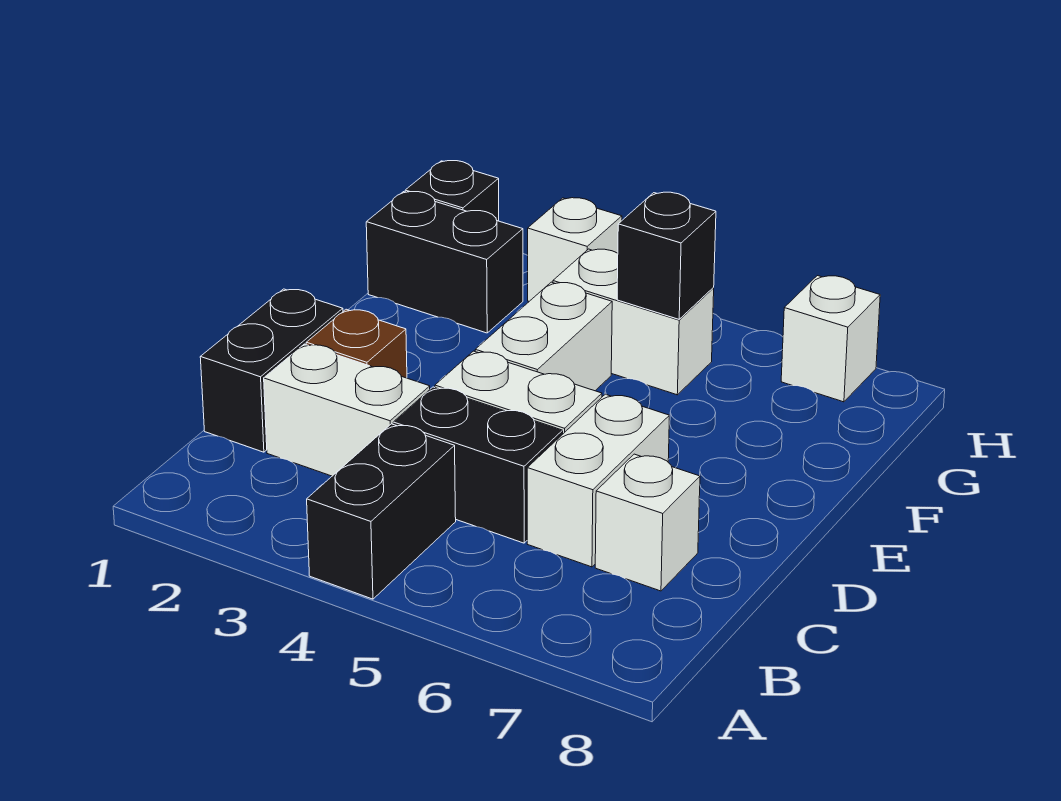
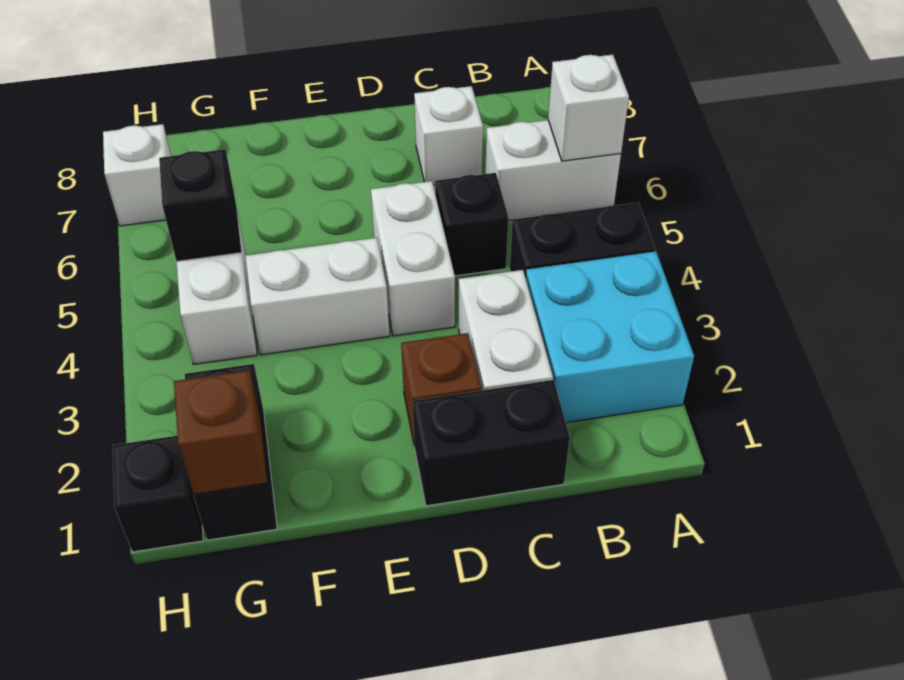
none -> cyan 2x2 brick [526,251,694,423]
black 1x2 brick [393,387,563,543] -> black 1x1 brick [435,173,509,276]
white 1x2 brick [527,394,669,567] -> white 1x2 brick moved to [485,120,621,221]
none -> brown 1x1 brick [174,370,267,495]
white 1x1 brick [528,198,622,301] -> white 1x1 brick moved to [548,55,629,161]

